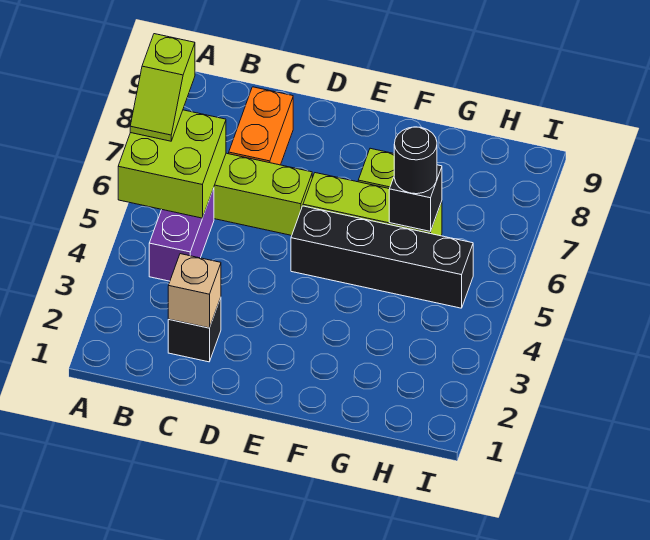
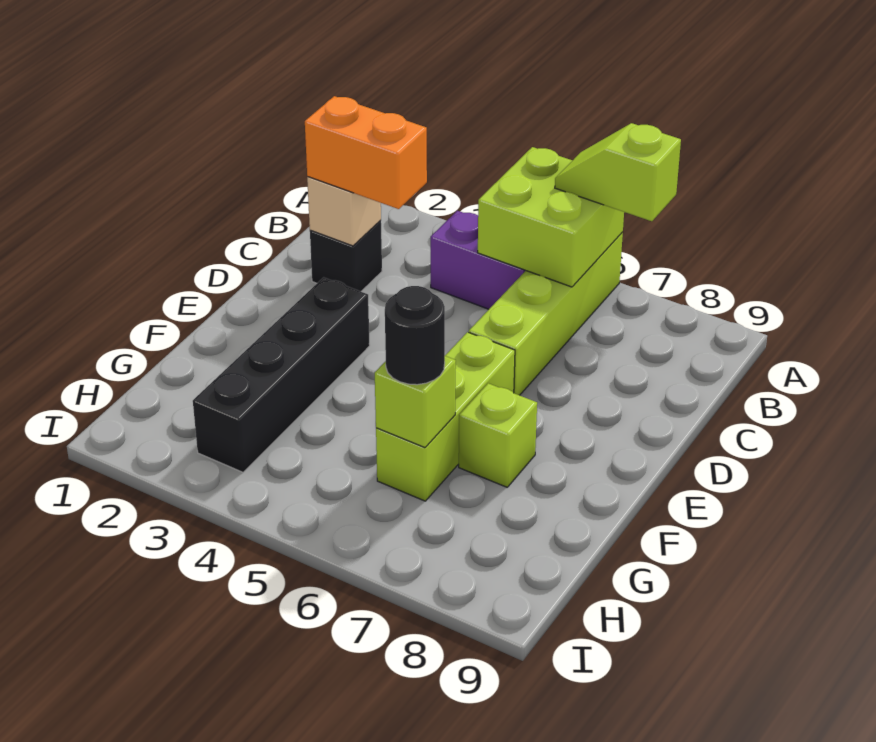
orange 1x2 brick [229,87,293,165] -> orange 1x2 brick moved to [305,96,427,209]
black 1x4 brick [291,206,473,308] -> black 1x4 brick moved to [193,277,370,472]
black 1x1 brick [389,165,442,232] -> lime 1x1 brick [375,356,456,448]

